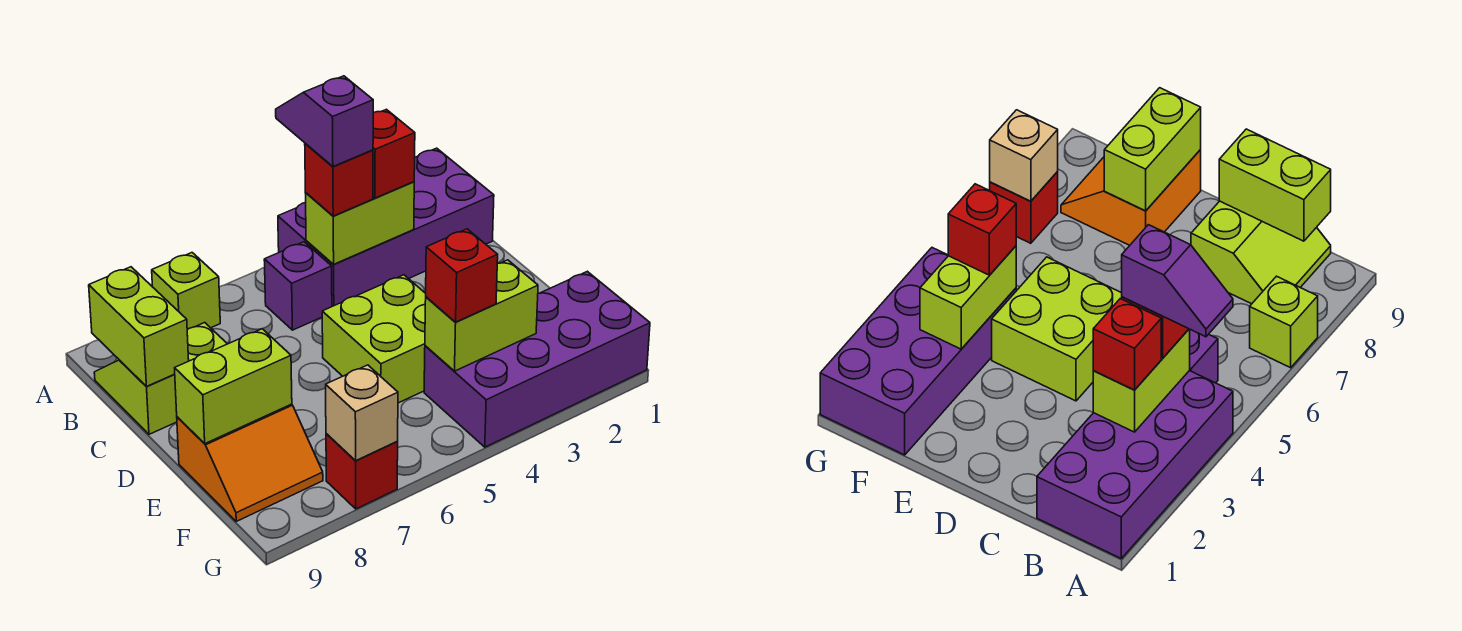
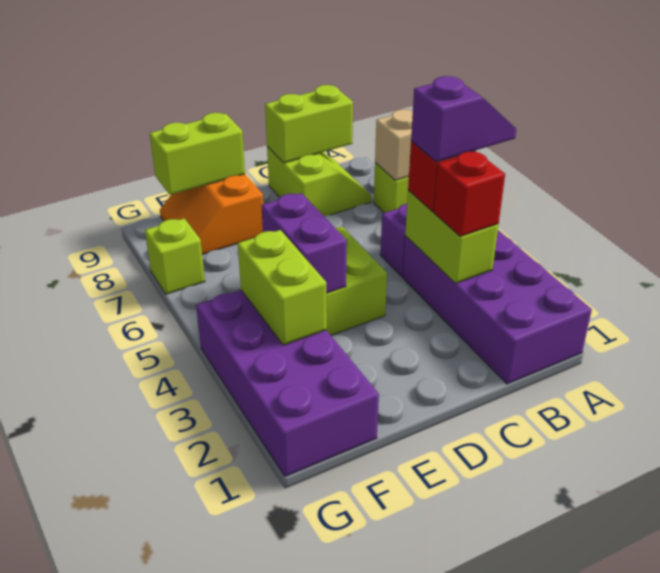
none -> purple 1x2 brick [261,193,347,293]
lime 1x2 brick [175,329,292,444] -> lime 1x2 brick turned to [150,113,245,195]
red 1x1 brick [426,229,498,322] -> none
red 1x1 brick [326,434,398,509] -> lime 1x1 brick [145,218,205,294]
tan 1x1 brick [326,365,398,460] -> tan 1x1 brick moved to [375,109,413,180]

